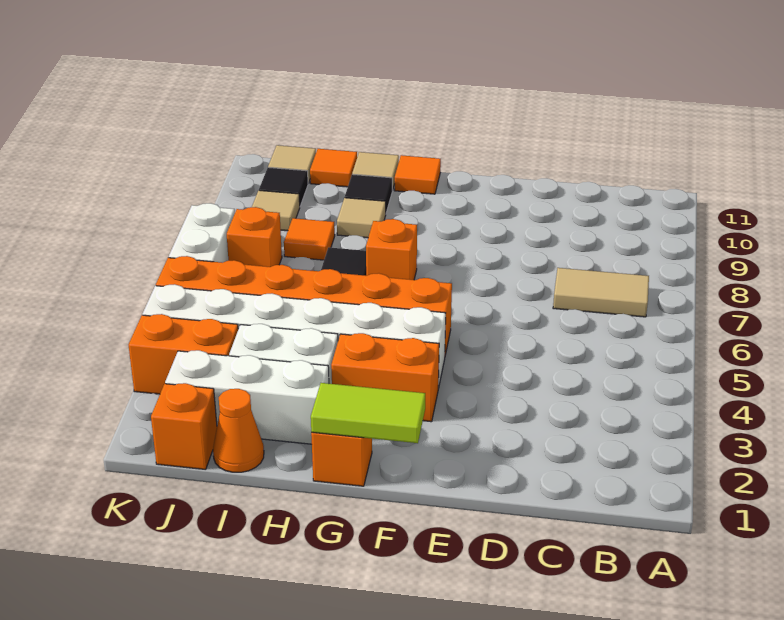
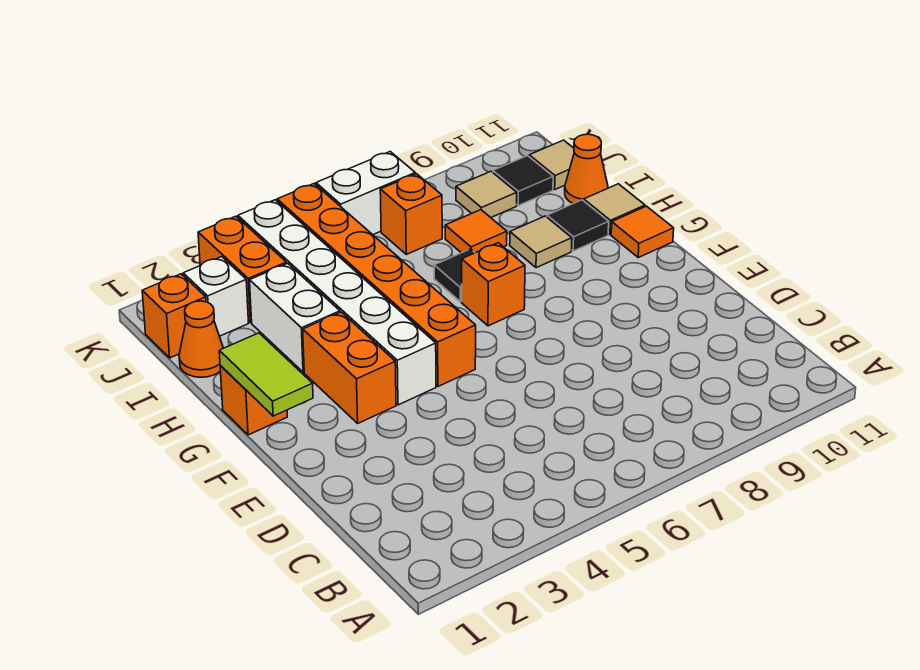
tan 1x2 tile [553,268,649,317] -> none
white 1x3 brick [165,350,329,444] -> white 1x1 brick [183,257,248,336]
orange 1x1 tile [310,149,357,187] -> orange 1x1 cone [565,134,608,204]

